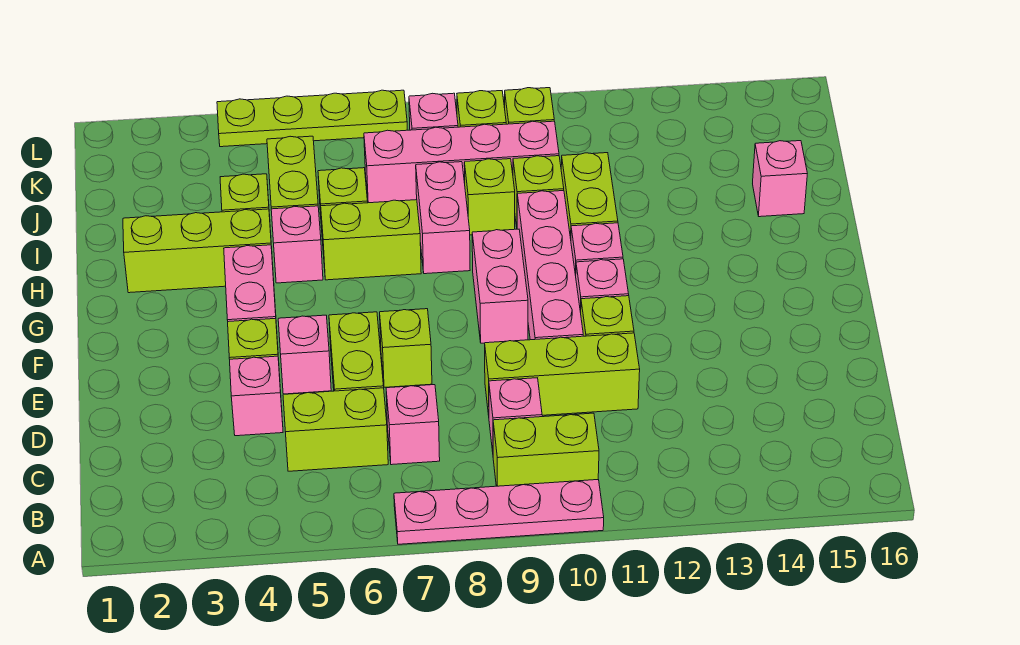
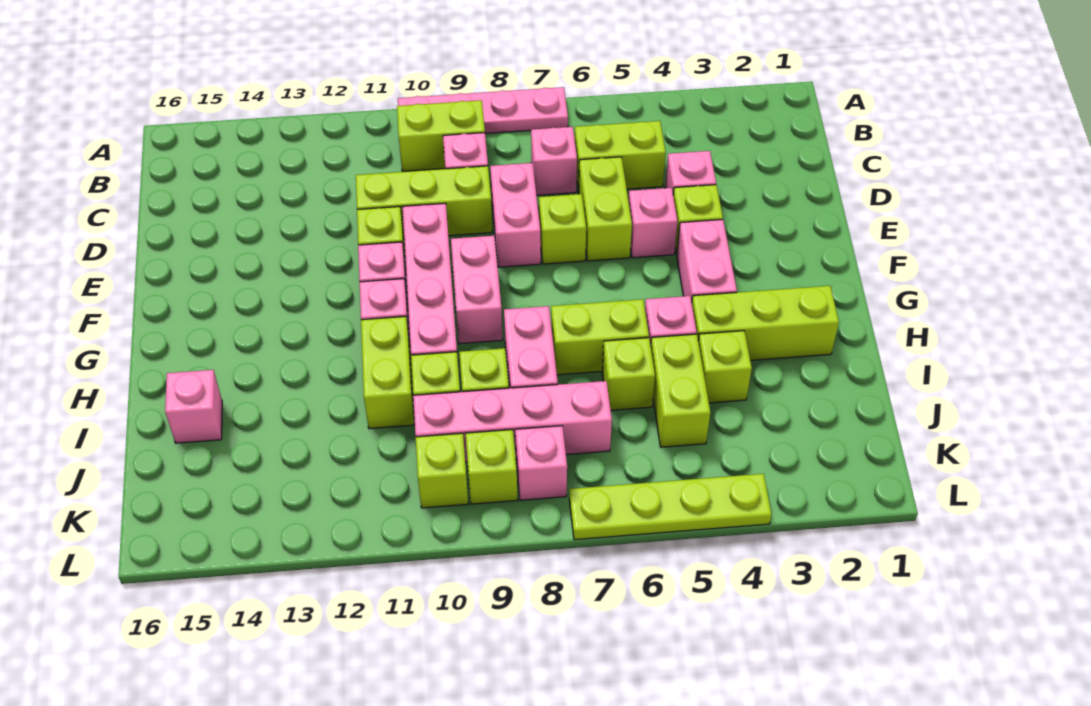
none -> pink 1x2 brick [490,163,541,267]

